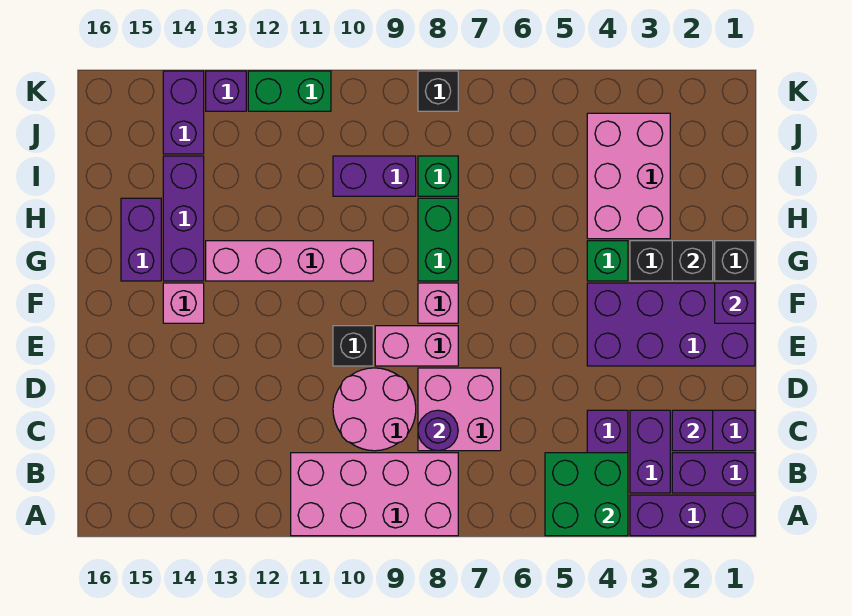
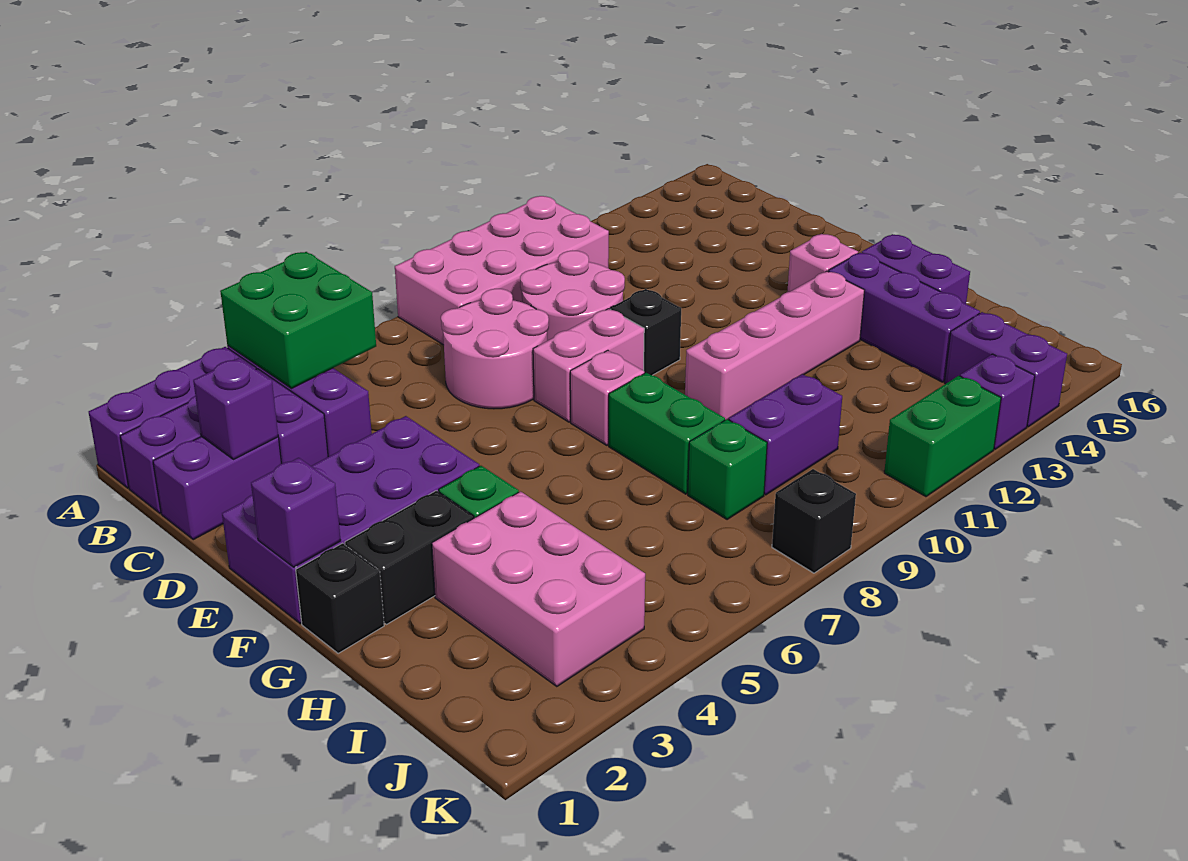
pink 2x2 brick [418,368,501,451] -> pink 2x2 round brick [441,289,549,409]
purple 1x1 round brick [418,410,458,451] -> none
black 1x1 brick [672,241,713,281] -> none

